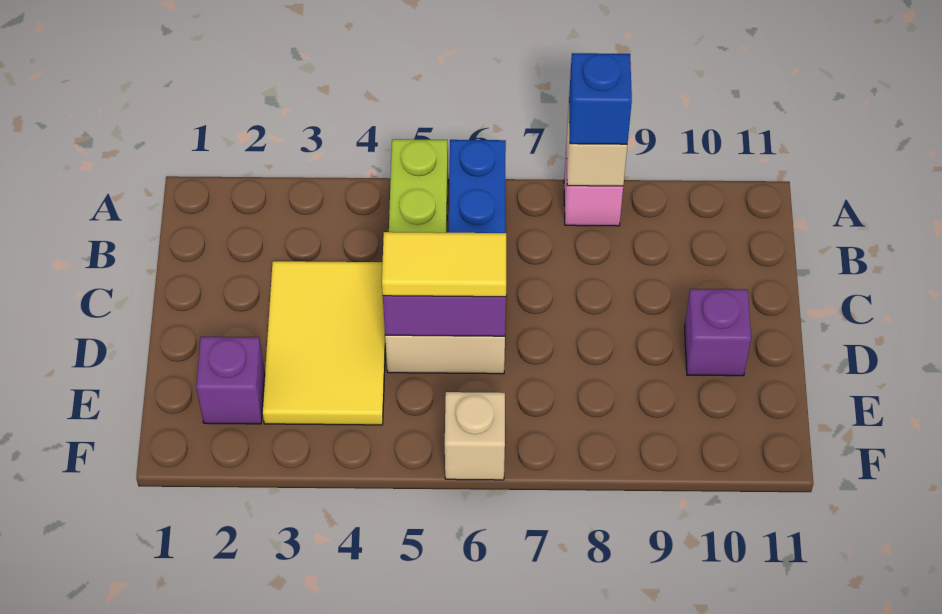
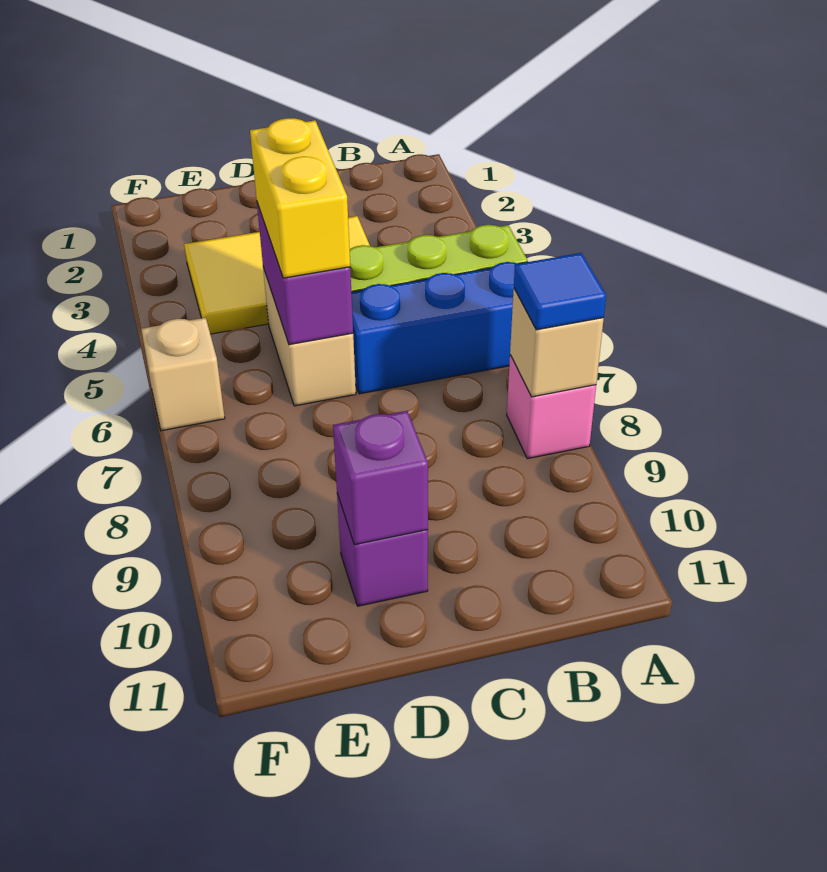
blue 1x1 brick [569,53,632,144] -> blue 1x1 tile [514,253,606,330]
yellow 1x2 tile [382,232,506,297] -> yellow 1x2 brick [250,118,350,278]
purple 1x1 brick [196,337,265,424] -> purple 1x1 brick moved to [333,411,428,545]

